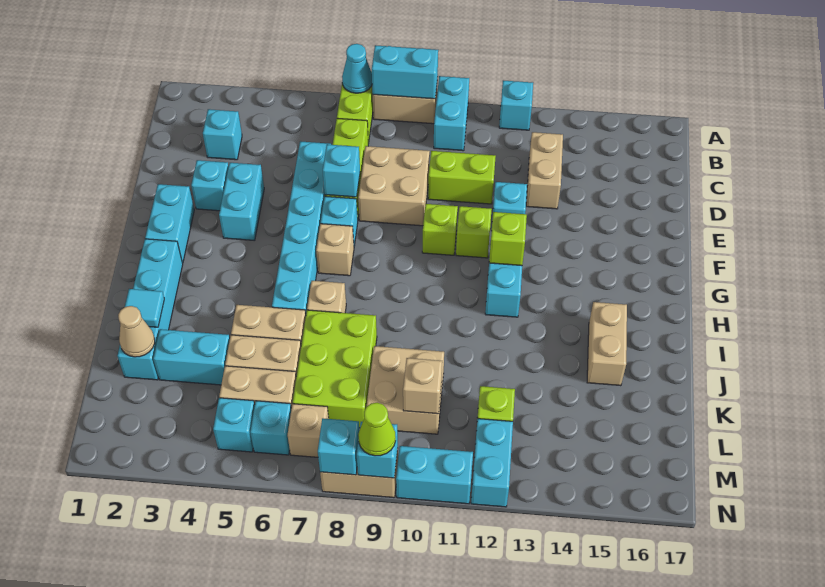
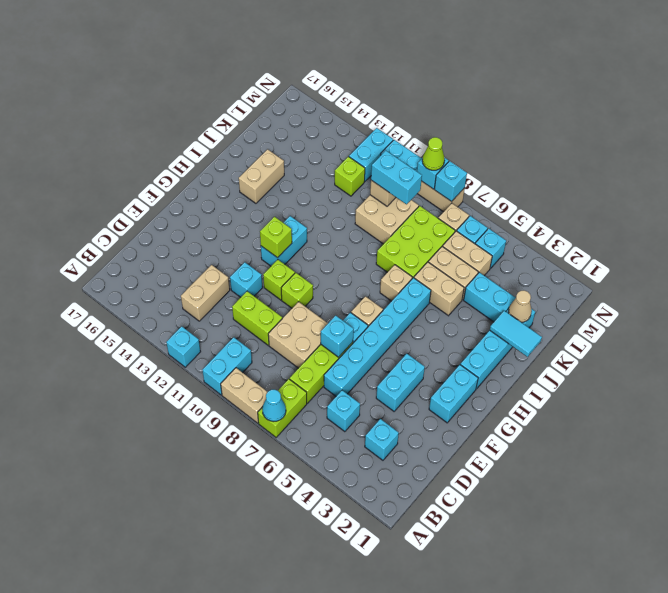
cyan 1x2 brick [372,45,438,99] -> cyan 1x2 brick moved to [371,151,422,204]
cyan 1x1 brick [191,160,229,211] -> cyan 1x1 brick moved to [327,390,360,432]
cyan 1x1 tile [125,289,164,327] -> cyan 1x2 tile [490,311,542,357]

